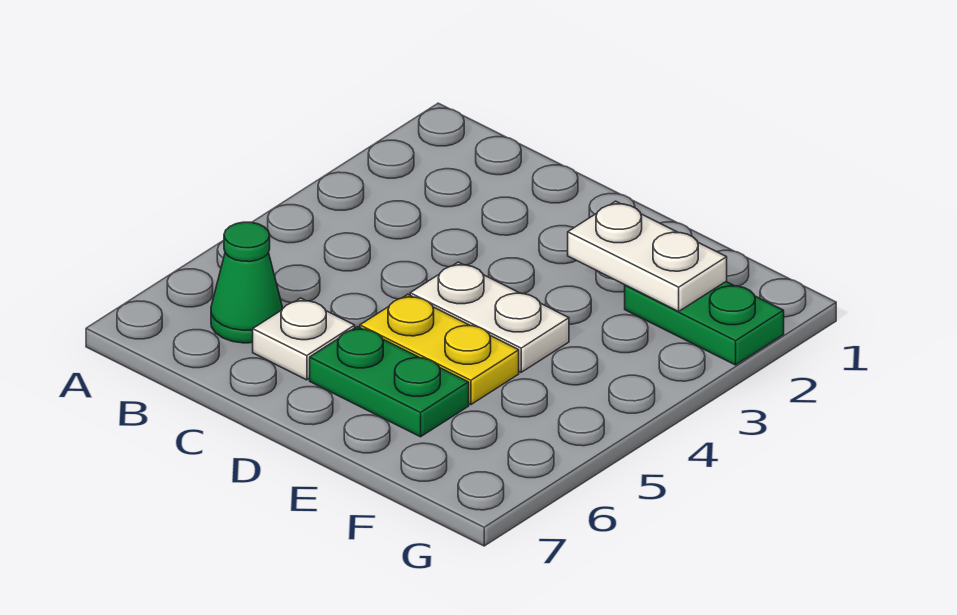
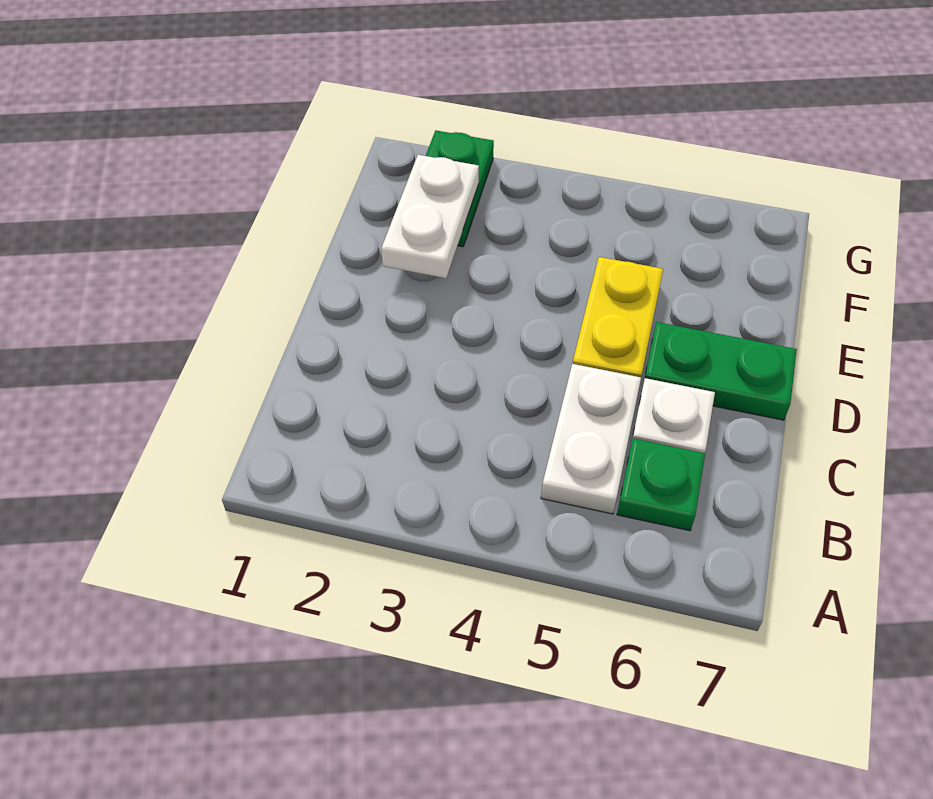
green 1x1 cone [211,222,282,343] -> green 1x1 plate [617,438,705,531]
white 1x2 plate [410,262,569,372] -> white 1x2 plate moved to [541,364,641,514]
green 1x2 plate [310,327,469,437] -> green 1x2 plate turned to [645,322,797,420]

